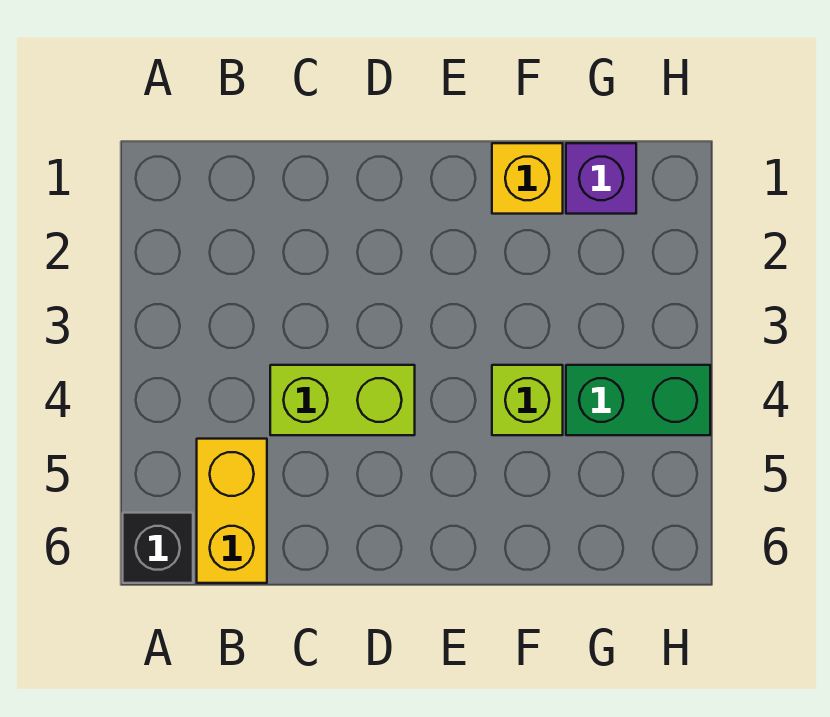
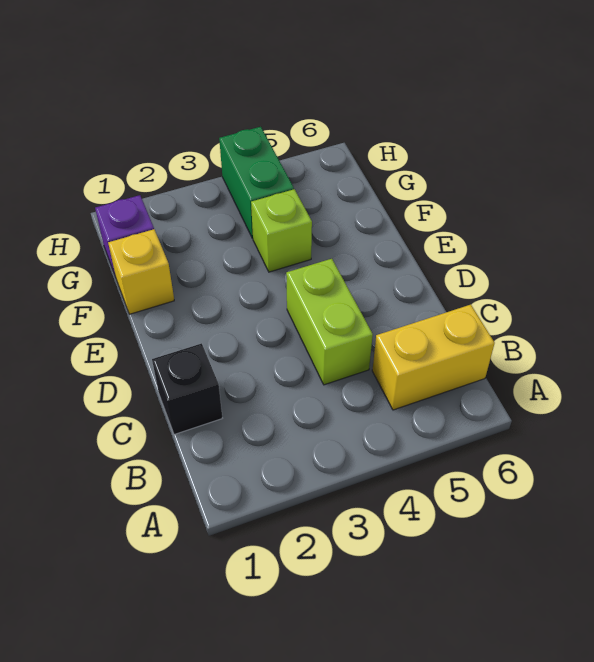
black 1x1 brick [123,513,193,583] -> black 1x1 brick moved to [152,343,222,435]

